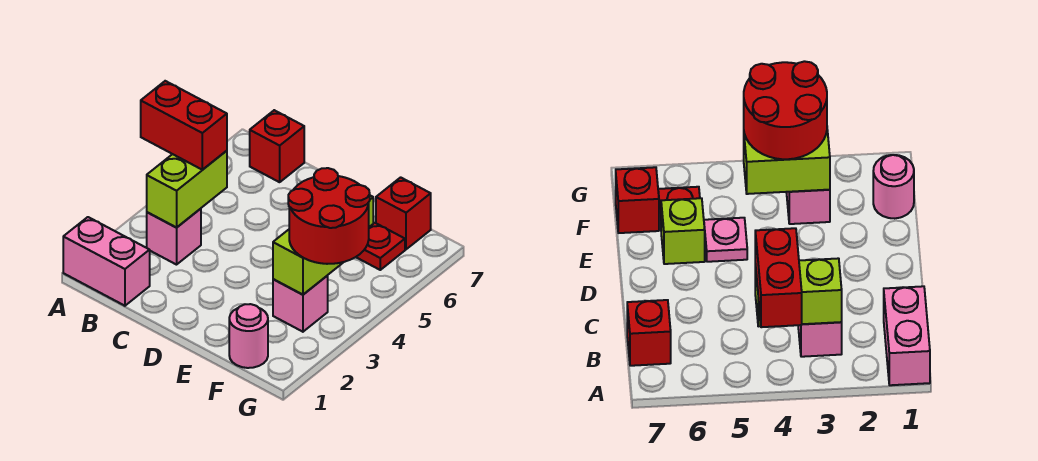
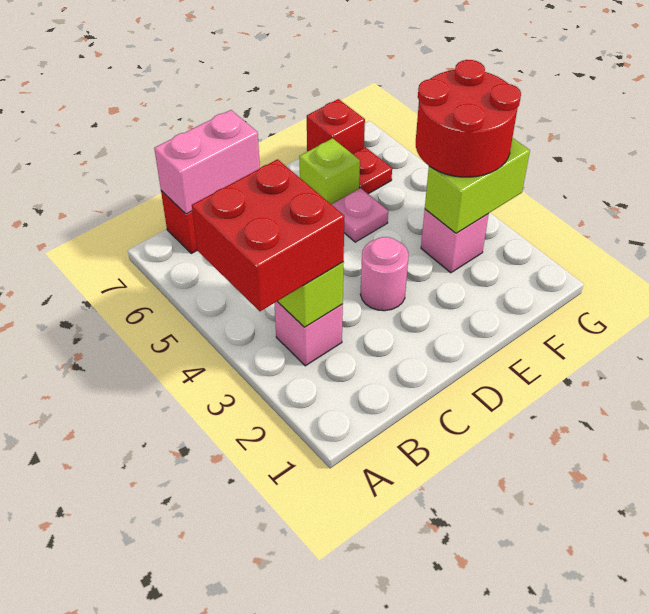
pink 1x2 brick [63,217,150,306] -> pink 1x2 brick moved to [154,110,260,214]
red 1x2 brick [141,81,227,170] -> red 2x2 brick [192,159,344,311]
pink 1x1 round brick [229,304,268,368] -> pink 1x1 round brick moved to [360,237,409,311]
lime 1x2 brick [273,230,343,295] -> lime 1x2 brick turned to [425,138,530,233]

